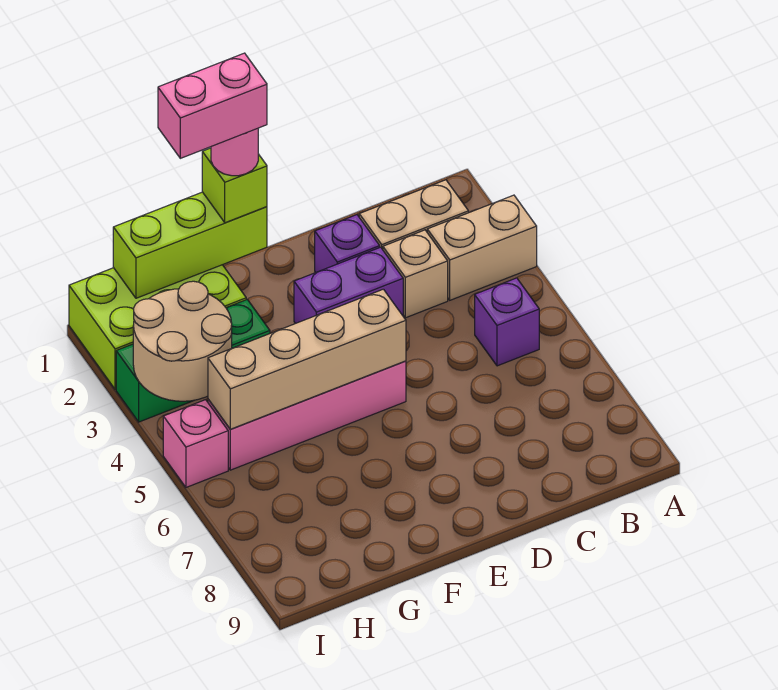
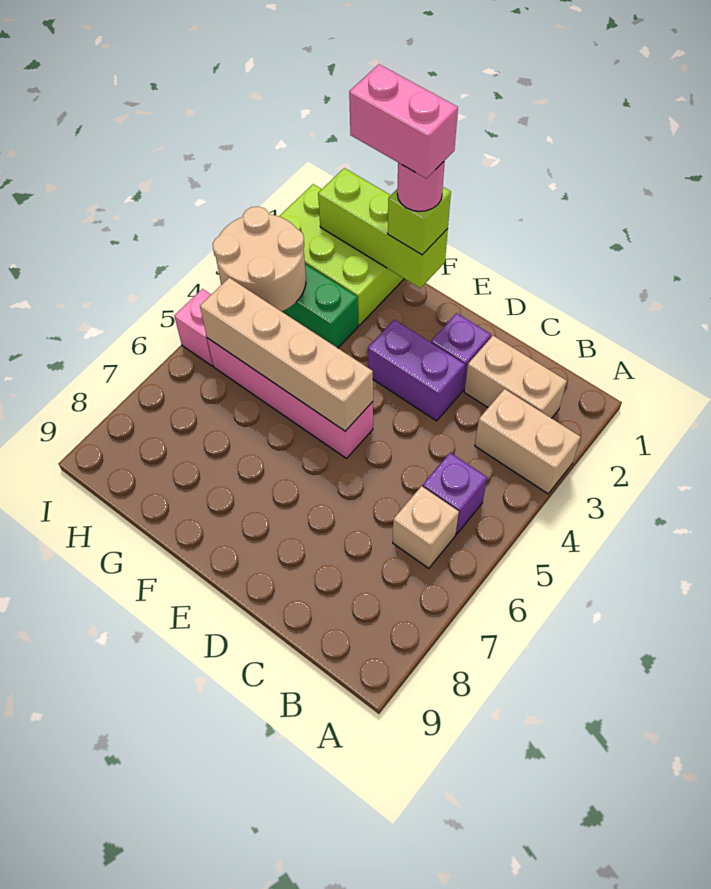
tan 1x1 brick [383,230,448,318] -> tan 1x1 brick moved to [393,486,459,568]

